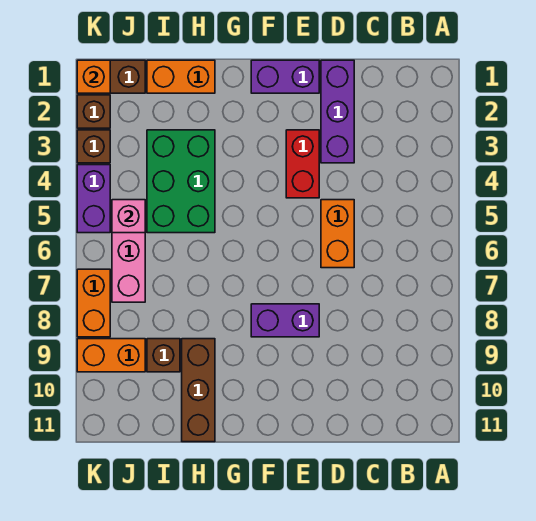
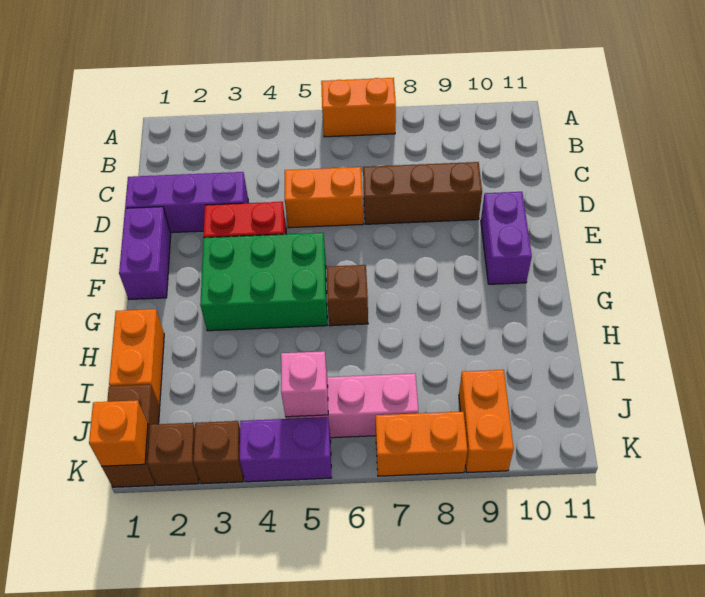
none -> orange 1x2 brick [321,78,396,137]
purple 1x2 brick [251,304,319,337] -> purple 1x2 brick moved to [481,192,532,284]
green 2x3 brick [147,130,215,233] -> green 2x3 brick moved to [200,233,327,331]
brown 1x3 brick [182,339,215,442] -> brown 1x3 brick moved to [363,162,482,224]
brown 1x1 brick [147,339,180,372] -> brown 1x1 brick moved to [326,265,368,326]

